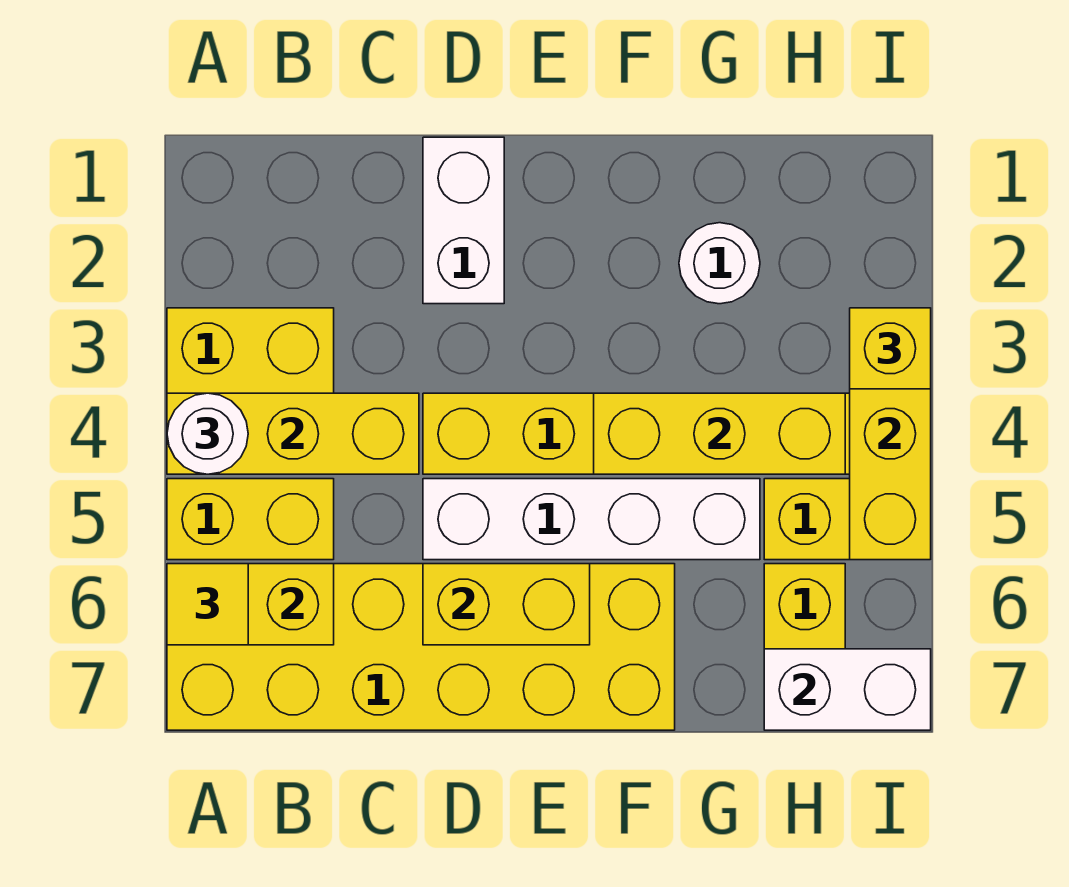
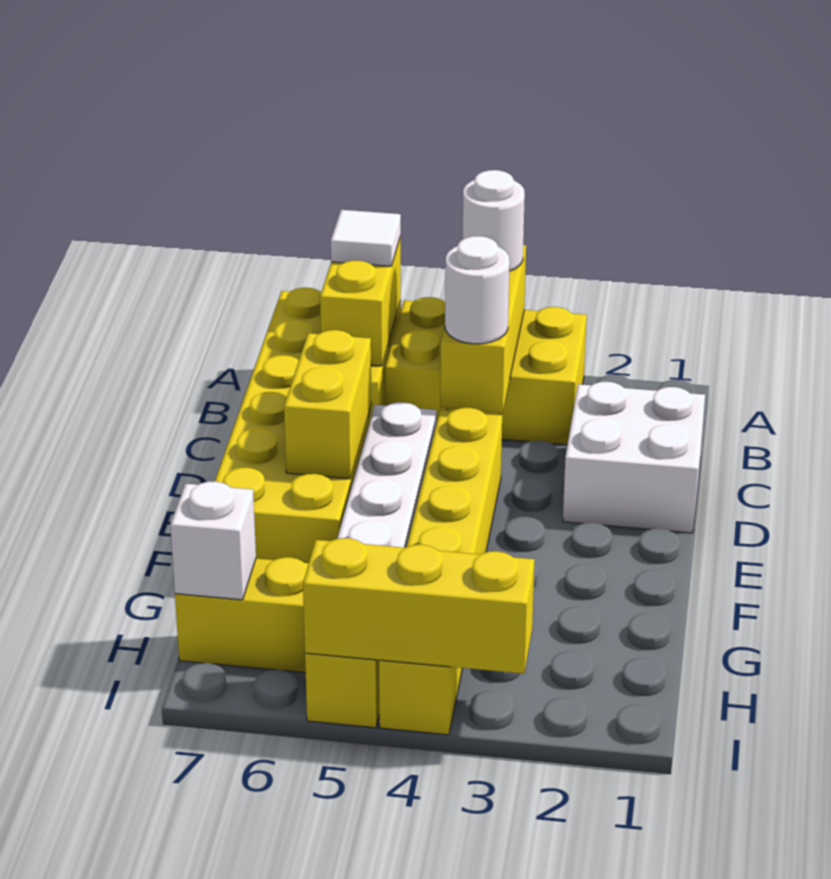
yellow 1x1 tile [167,564,248,645] -> white 1x1 tile [331,210,401,266]
white 1x2 brick [423,137,504,304] -> white 2x2 brick [563,382,705,533]
yellow 1x3 brick [594,393,845,474] -> none
white 1x1 round brick [679,223,760,304] -> white 1x1 round brick moved to [445,236,510,344]
white 1x2 brick [764,649,931,730] -> white 1x1 brick [170,481,256,600]
yellow 1x1 brick [850,308,931,389] -> none

